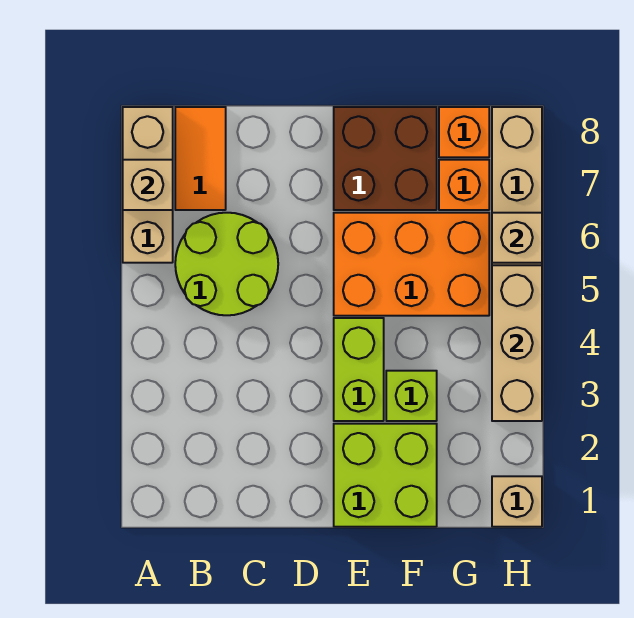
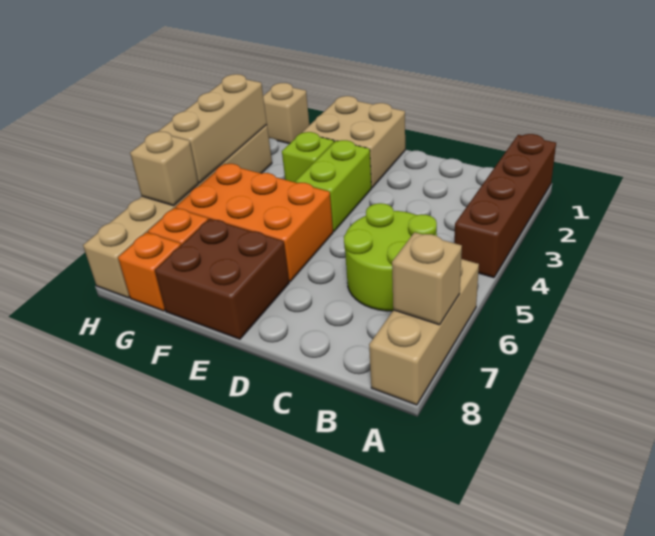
none -> brown 1x4 brick [454,134,556,278]
orange 1x2 tile [175,107,226,210] -> none
lime 2x2 brick [334,424,437,527] -> tan 2x2 brick [303,96,405,188]

